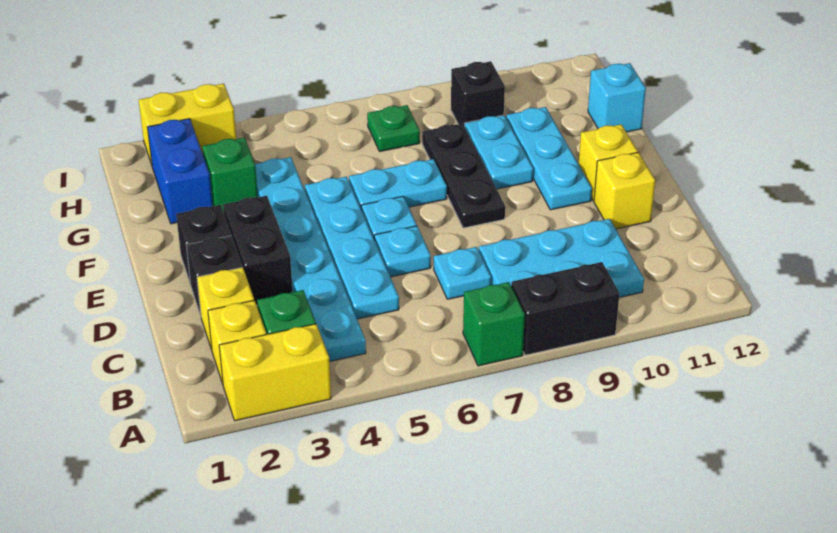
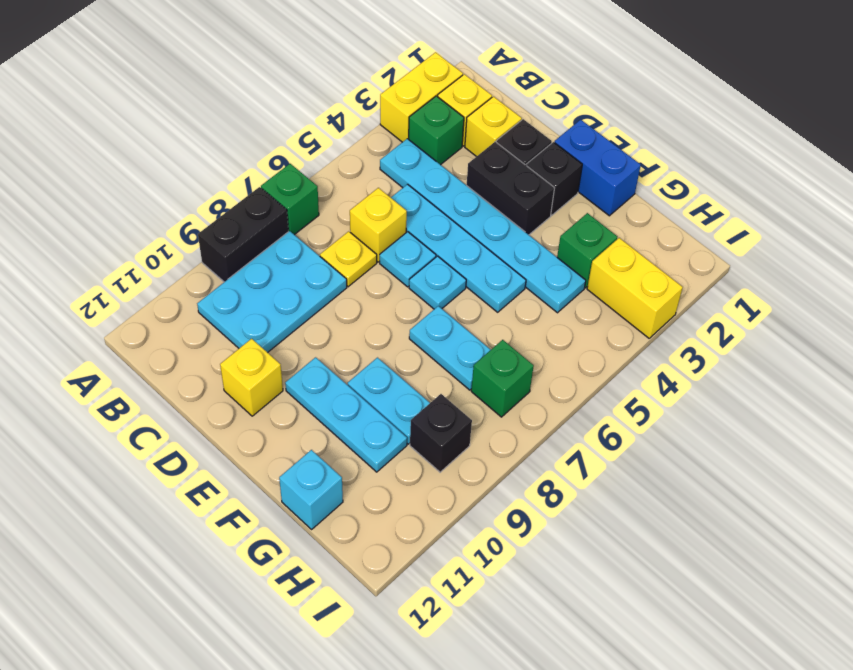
cyan 1x1 plate [434,247,491,299] -> yellow 1x1 plate [320,231,377,287]
black 1x3 plate [422,123,505,228] -> none
yellow 1x1 brick [579,125,638,201] -> yellow 1x1 brick moved to [350,188,407,262]
cyan 1x2 plate [349,159,447,210] -> cyan 1x2 plate turned to [409,306,491,390]
blue 1x2 brick [147,119,213,224] -> blue 1x2 brick moved to [554,120,641,216]
green 1x1 plate [367,105,420,151] -> green 1x1 brick [471,340,534,417]
yellow 1x2 brick [139,84,236,165] -> yellow 1x2 brick turned to [587,238,683,338]

